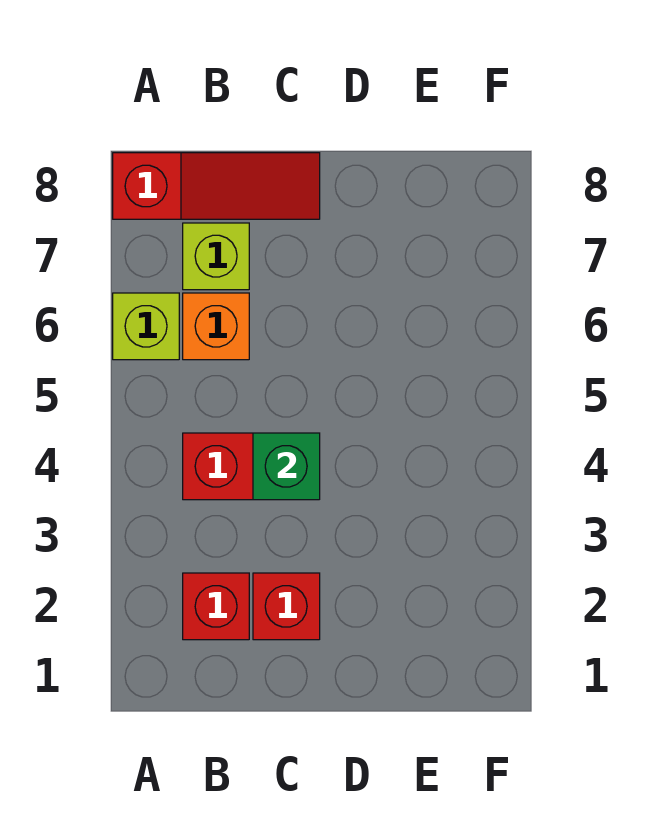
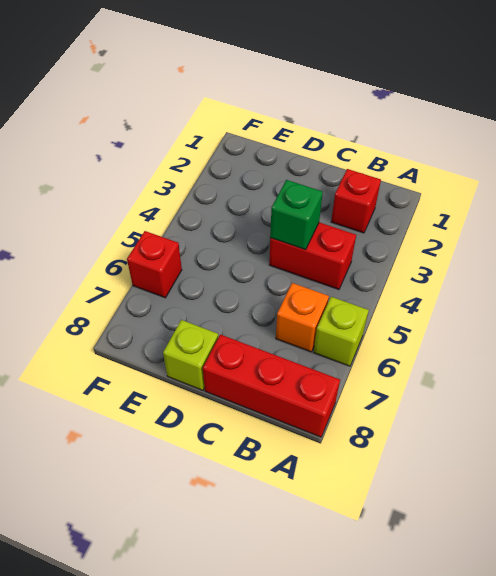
red 1x3 slope [113,153,320,219] -> red 1x3 brick [203,335,340,437]
lime 1x1 brick [183,223,249,290] -> lime 1x1 brick moved to [163,320,218,390]
red 1x1 brick [253,573,320,640] -> red 1x1 brick moved to [127,231,182,298]

